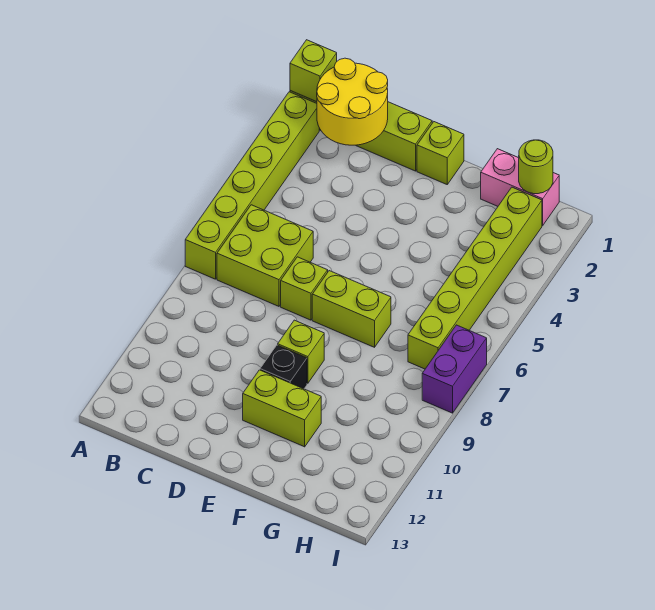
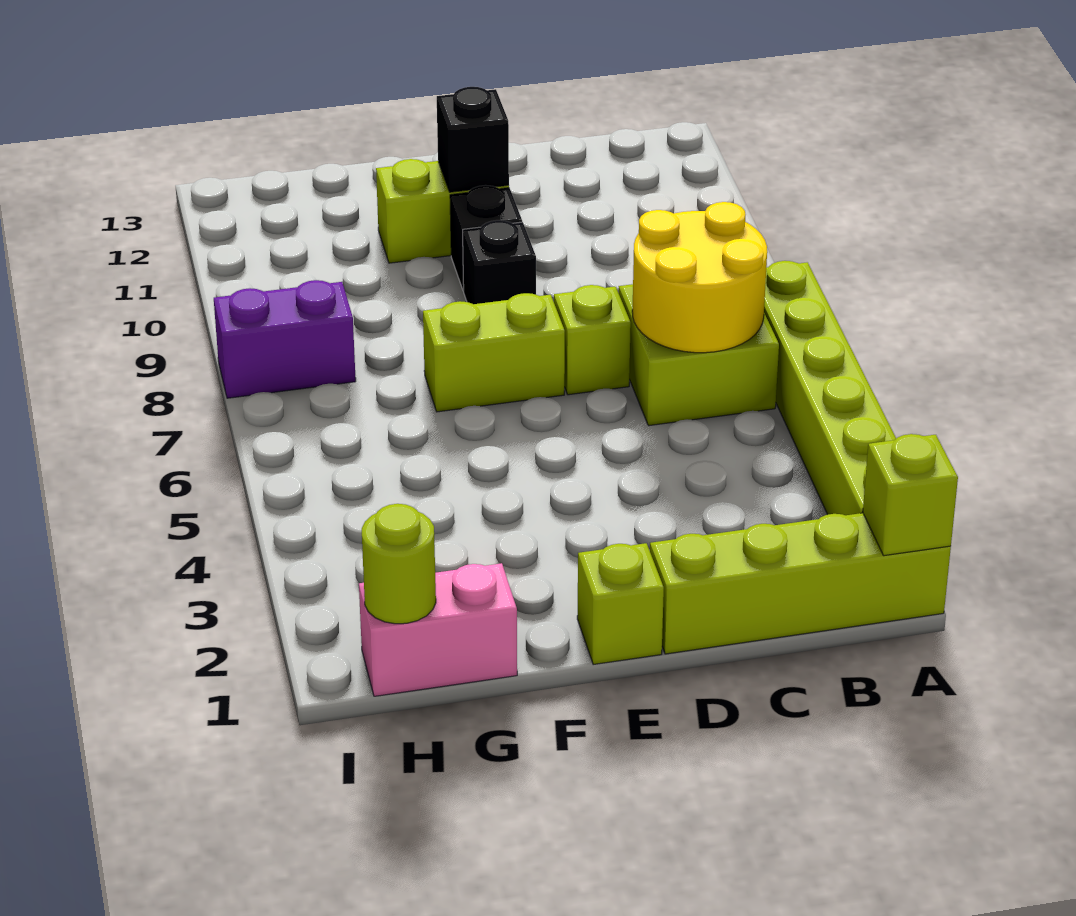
yellow 2x2 round brick [317,58,388,145] -> yellow 2x2 round brick moved to [632,202,767,353]
lime 1x1 brick [278,320,324,383] -> black 1x1 brick [463,220,536,304]
none -> black 1x1 brick [437,87,509,192]
lime 1x6 brick [408,187,542,369] -> none
purple 1x2 brick [422,325,487,413] -> purple 1x2 brick turned to [214,280,356,398]

